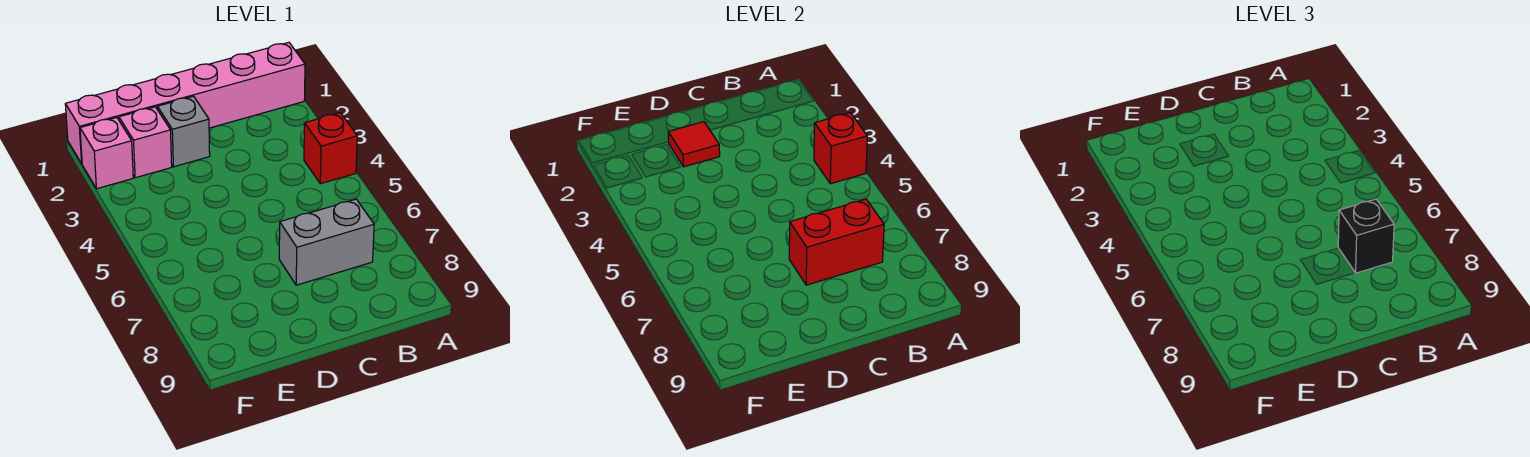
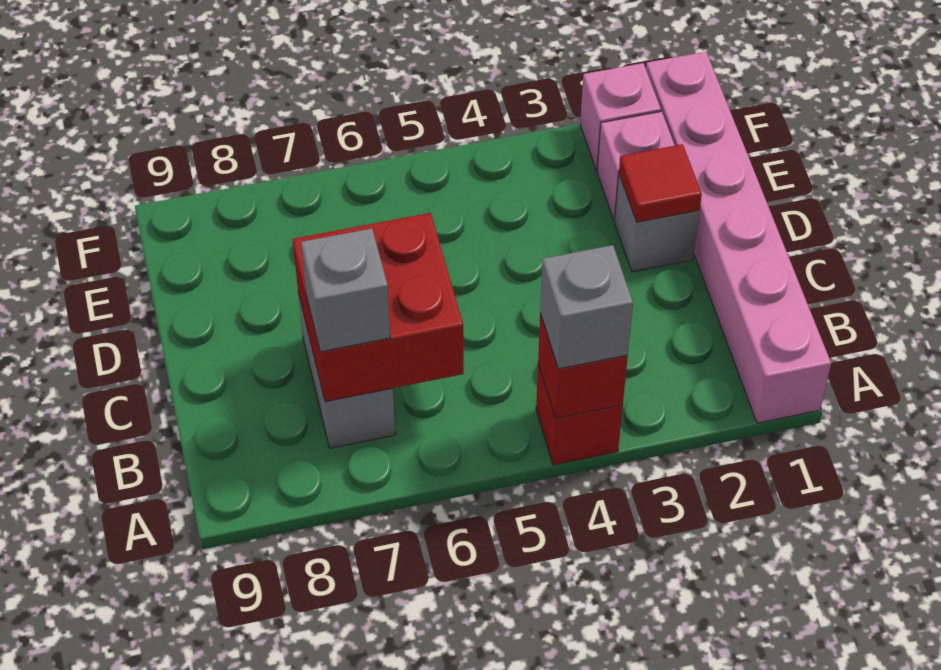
none -> grey 1x1 brick [540,245,633,369]
red 1x2 brick [789,199,884,285] -> red 2x2 brick [293,213,464,402]
black 1x1 brick [1338,199,1394,273] -> grey 1x1 brick [301,229,390,352]

